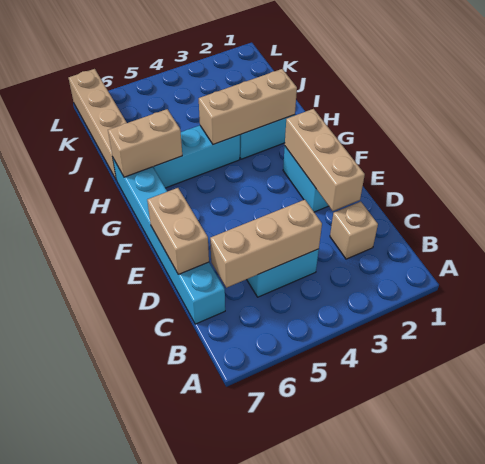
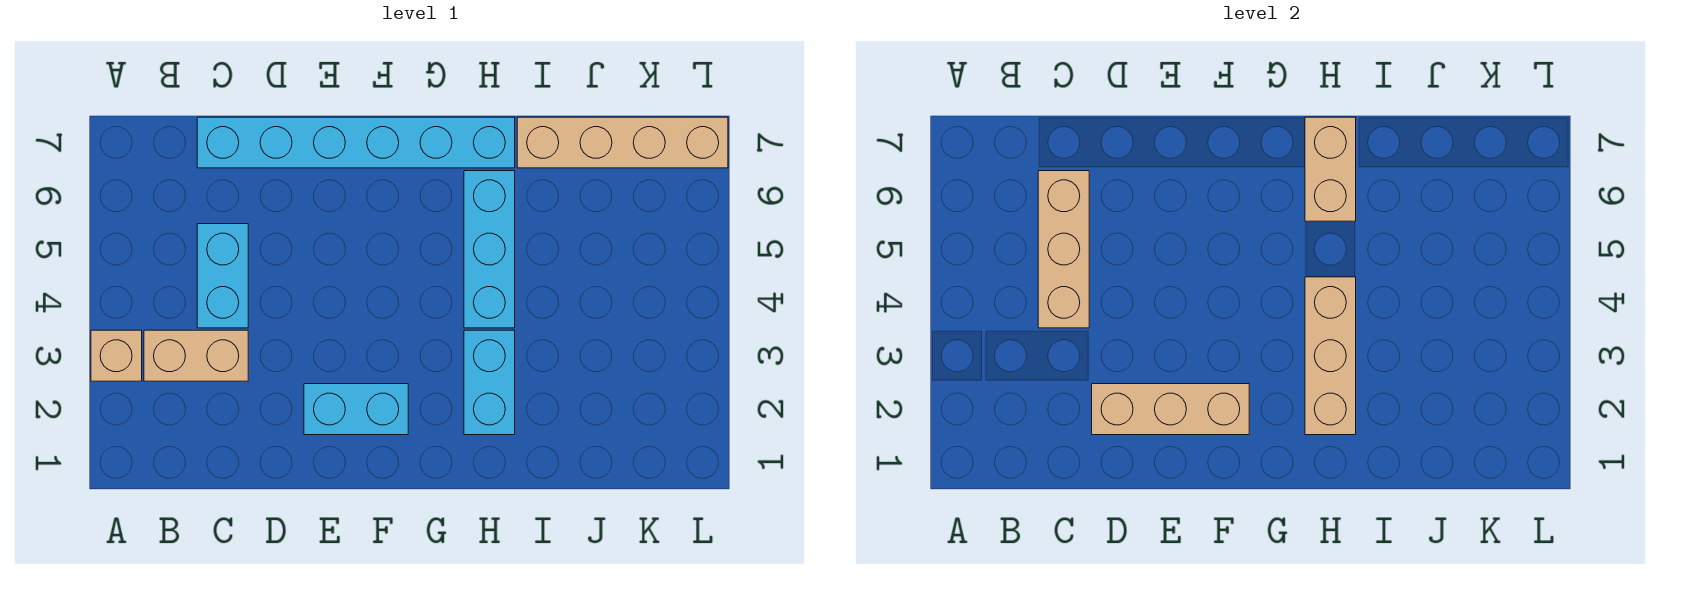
tan 1x1 brick [330,202,378,259] -> tan 1x1 brick moved to [91,330,142,381]
tan 1x2 brick [147,188,209,274] -> tan 1x2 brick moved to [144,330,248,381]

